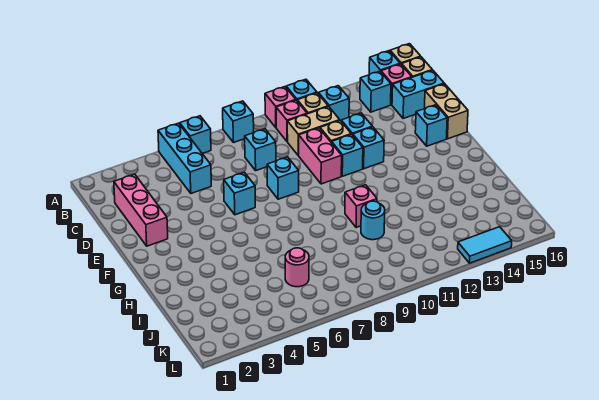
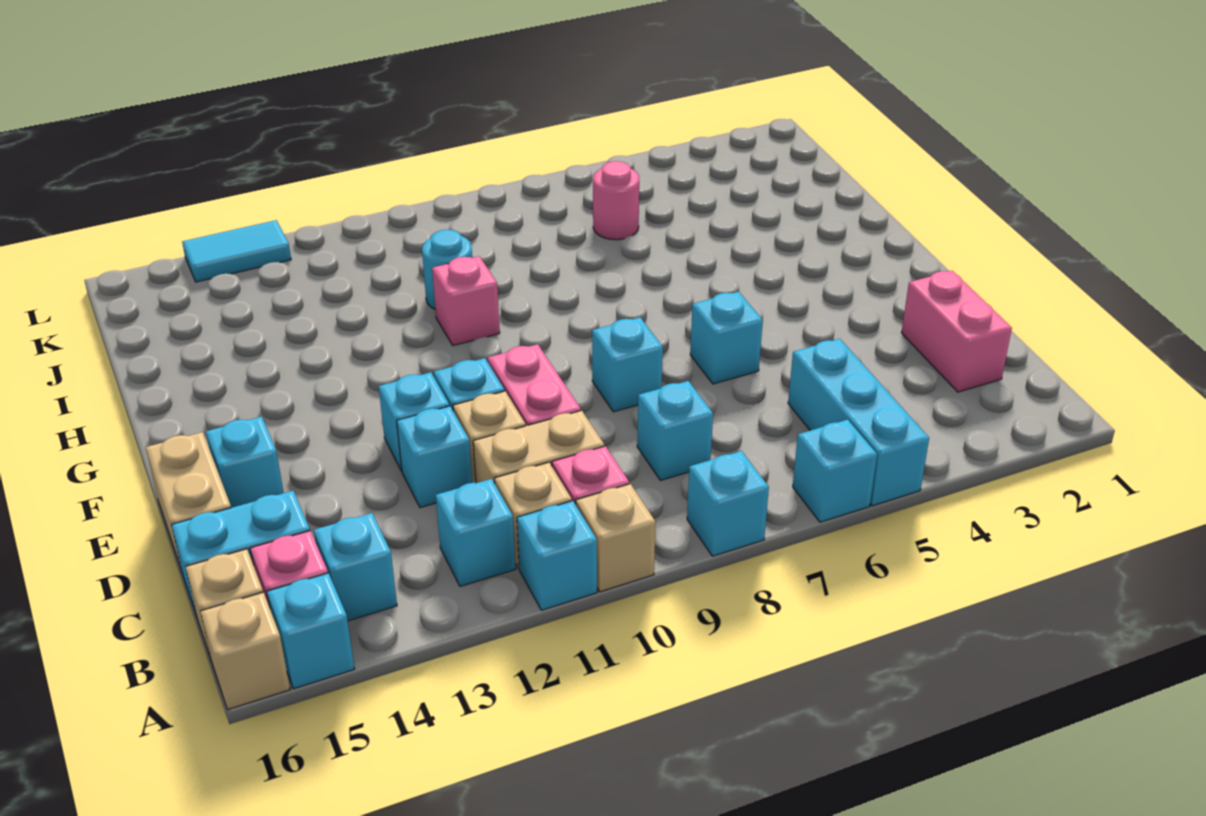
pink 1x1 brick [265,87,296,127] -> tan 1x1 brick [576,484,656,592]
pink 1x3 brick [114,174,168,246] -> pink 1x2 brick [901,271,1012,392]

